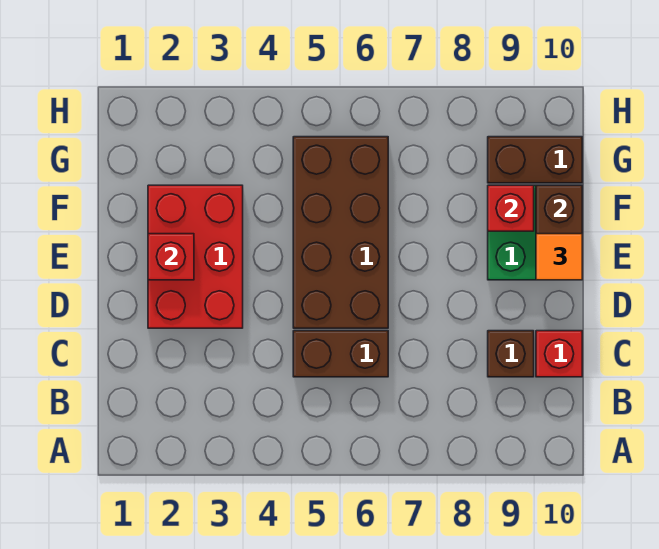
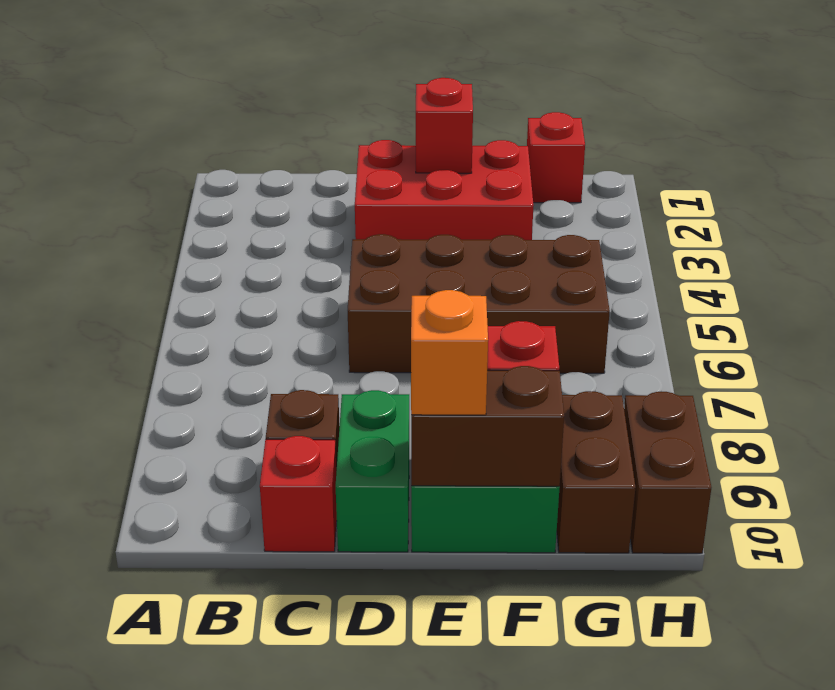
brown 1x2 brick [293,331,388,377] -> brown 1x2 brick moved to [624,392,711,553]
none -> green 1x2 brick [336,390,409,552]
orange 1x1 tile [536,234,582,280] -> orange 1x1 brick [411,290,488,415]
none -> red 1x1 brick [527,112,585,203]

